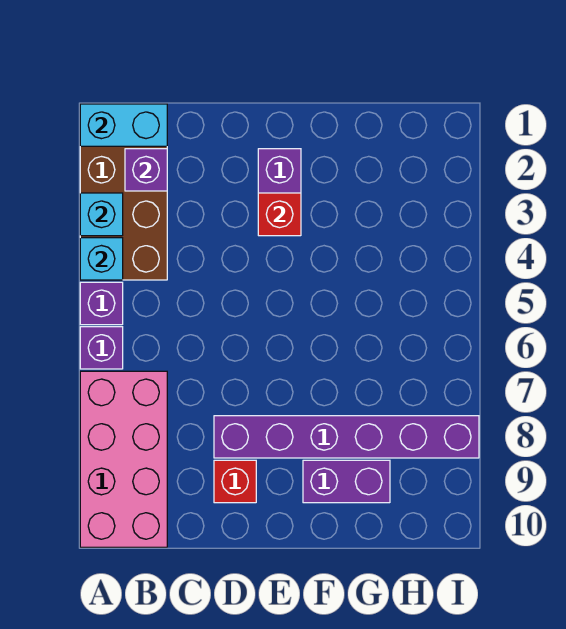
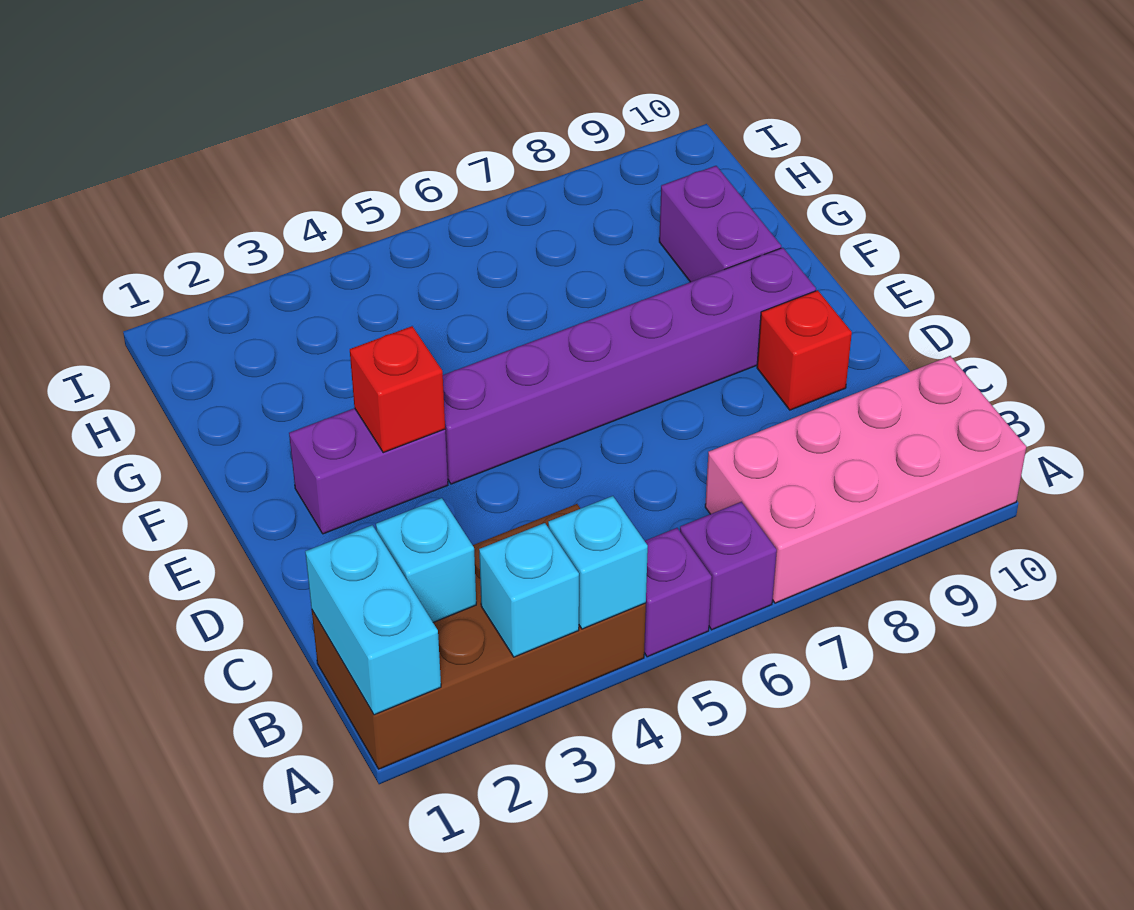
purple 1x1 brick [125,149,167,191] -> cyan 1x1 brick [376,498,476,622]
purple 1x6 brick [214,416,479,458] -> purple 1x6 brick turned to [443,248,816,484]

